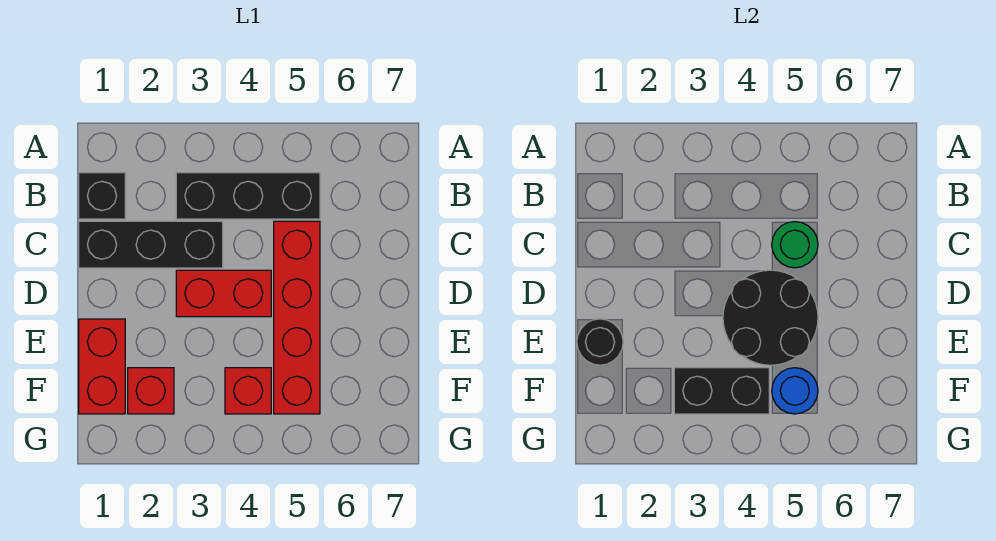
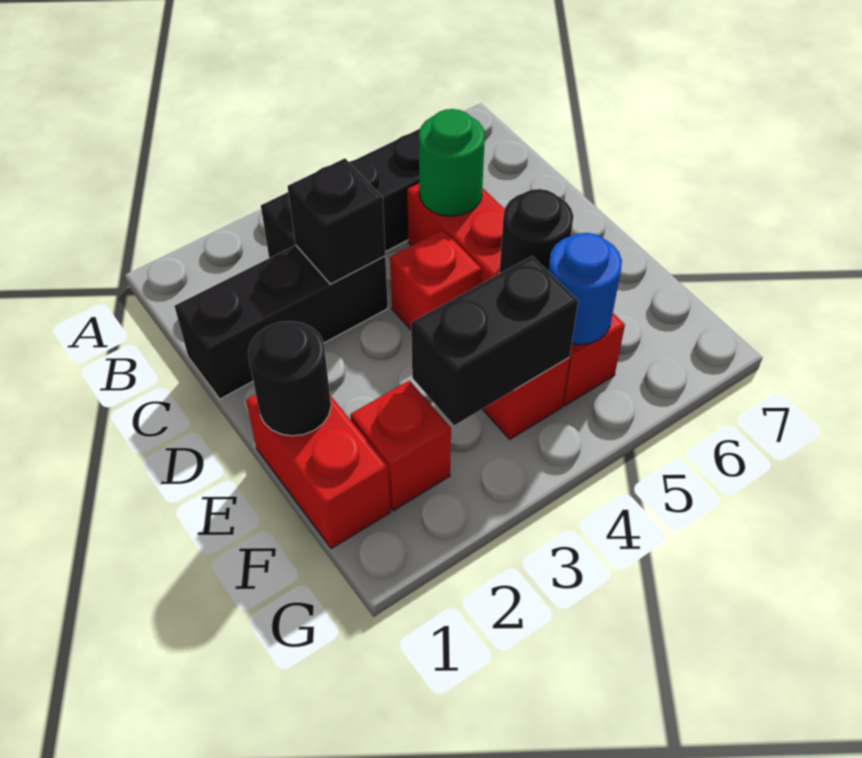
black 1x1 brick [79,173,125,219] -> black 1x1 brick moved to [288,158,385,284]
red 1x2 brick [176,270,271,317] -> red 1x1 brick [390,230,481,330]
black 2x2 round brick [723,270,818,365] -> black 1x1 round brick [499,189,573,274]

